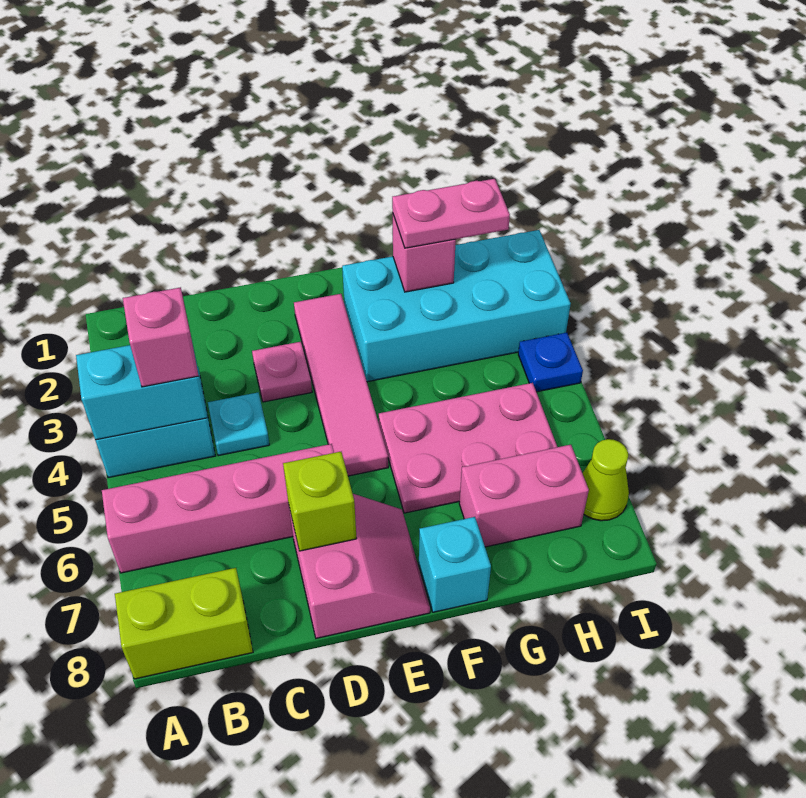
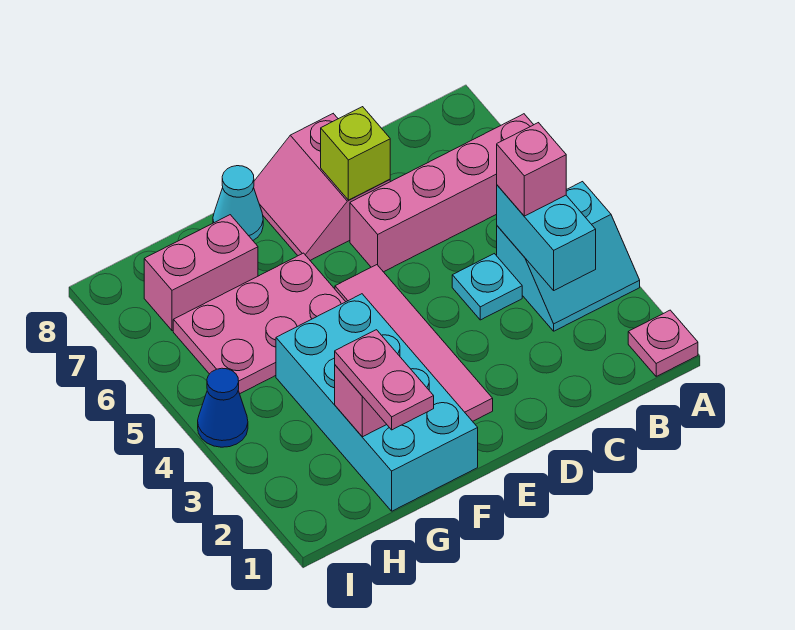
cyan 1x2 brick [76,343,207,440] -> cyan 1x2 brick turned to [497,185,596,290]
lime 1x2 brick [115,568,253,679] -> none
pink 1x1 plate [252,342,312,402] -> pink 1x1 plate moved to [628,310,698,376]
cyan 2x4 brick [342,230,571,382] -> cyan 2x4 brick turned to [276,294,478,511]
cyan 1x1 brick [419,517,491,612] -> cyan 1x1 cone [213,166,263,240]
pink 1x2 plate [392,179,510,248] -> pink 1x2 plate turned to [335,330,434,430]
blue 1x1 plate [518,333,583,392] -> blue 1x1 cone [198,368,248,447]
lime 1x1 cone [583,439,629,521] -> none

